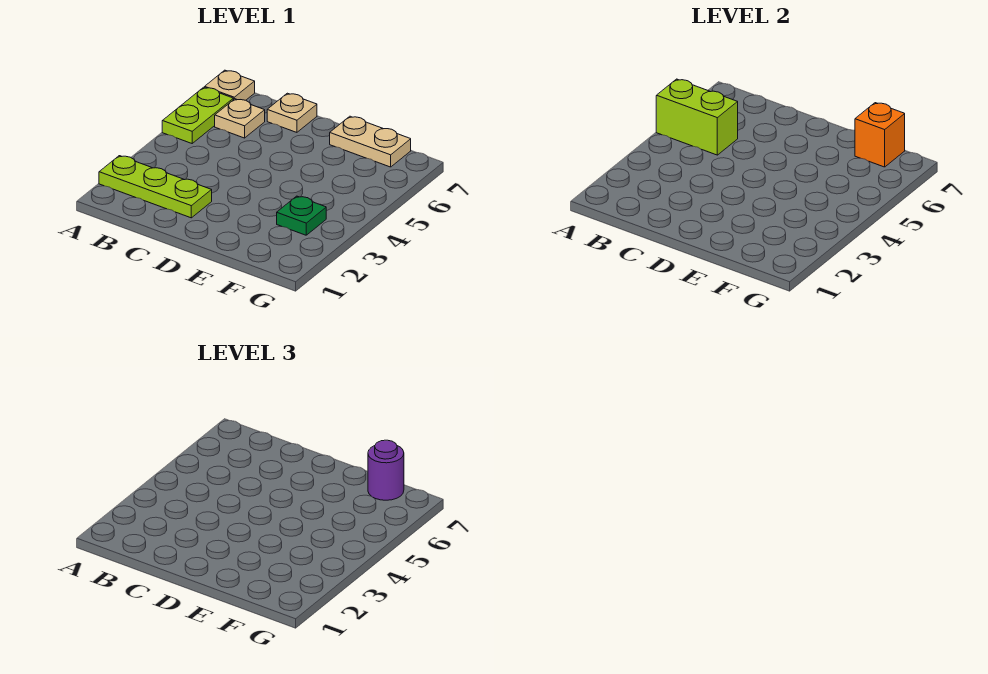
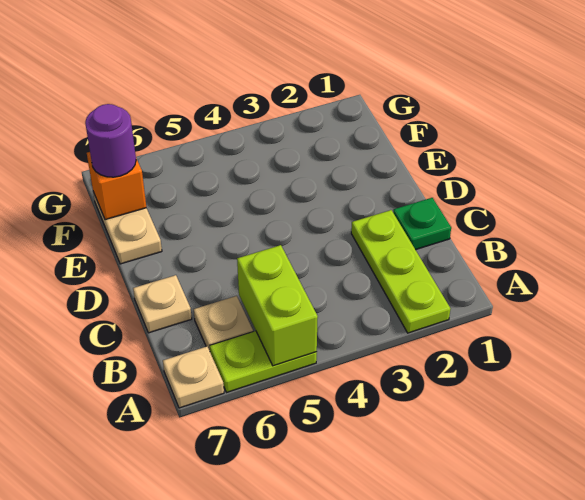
green 1x1 plate [277,196,326,235] -> green 1x1 plate moved to [393,198,451,250]

